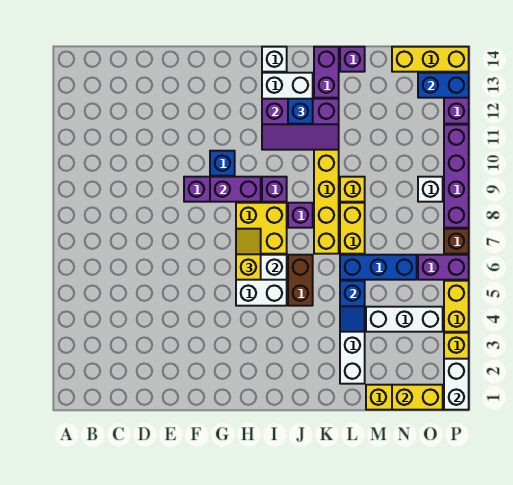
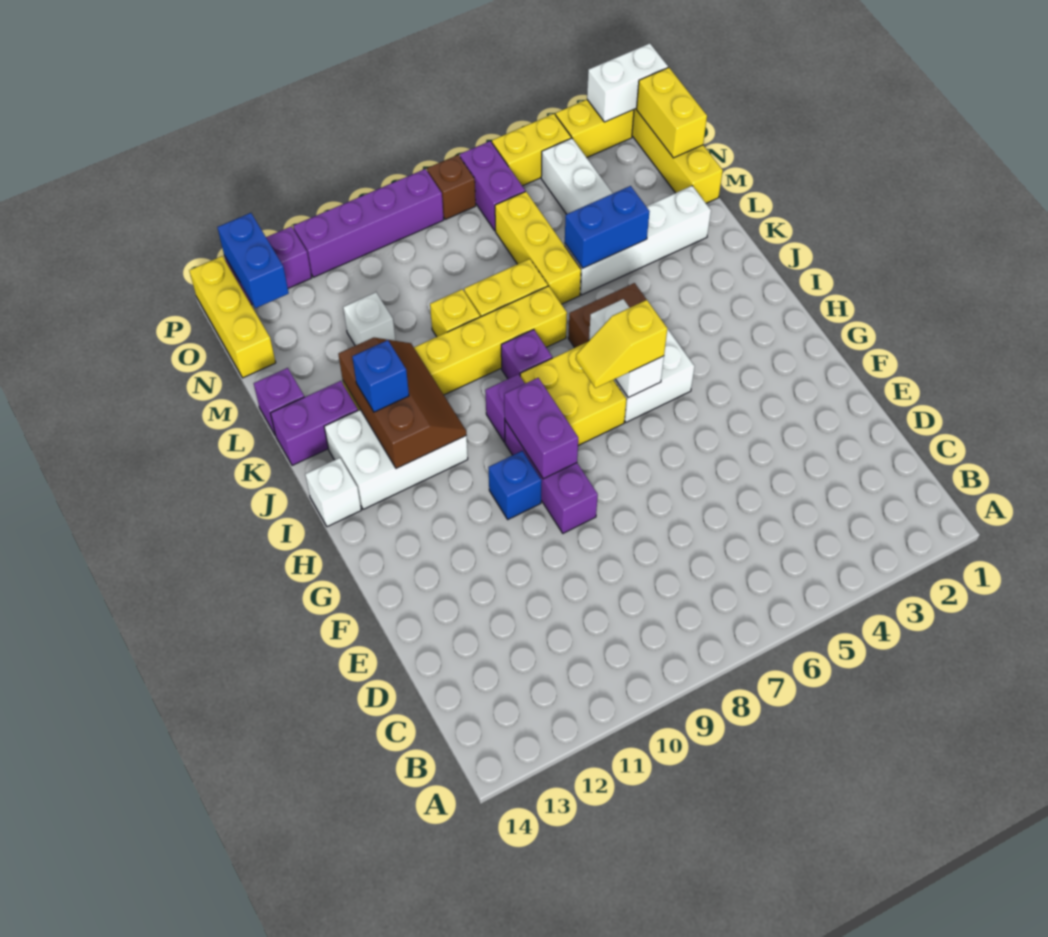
purple 2x3 slope [262,99,339,150] -> brown 2x3 slope [338,337,466,469]
blue 1x2 slope [340,281,365,332] -> blue 1x2 brick [565,186,650,268]
blue 1x3 brick [340,255,417,280] -> yellow 1x3 brick [495,191,581,304]
white 1x1 brick [418,177,443,202] -> white 1x1 brick moved to [343,292,395,346]

